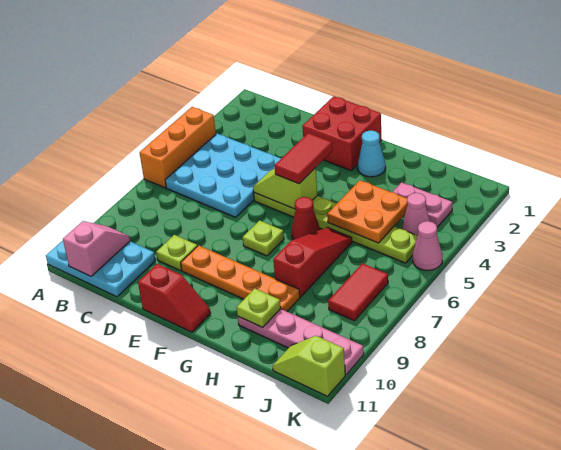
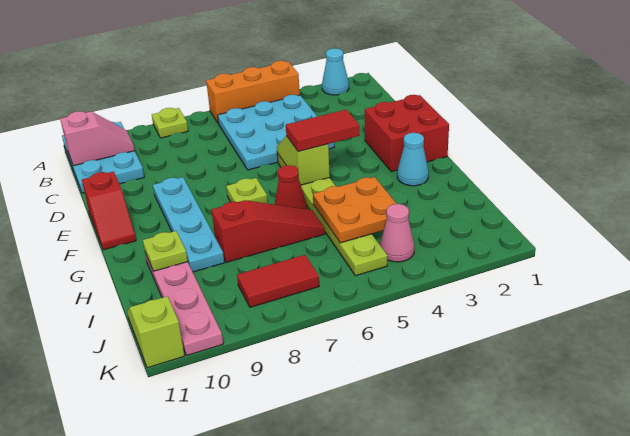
none -> cyan 1x1 cone [322,48,349,95]
lime 1x1 plate [156,235,197,271] -> lime 1x1 plate moved to [152,108,188,138]
orange 1x4 plate [181,245,300,311] -> cyan 1x4 plate [153,177,224,272]
pink 1x2 plate [393,182,452,227] -> none
pink 1x1 cone [413,221,442,270] -> none

